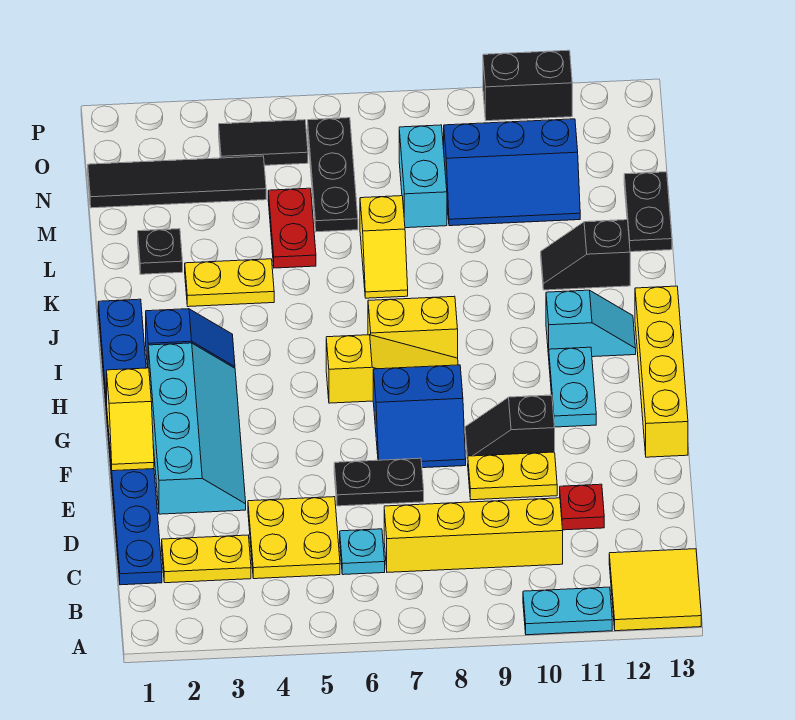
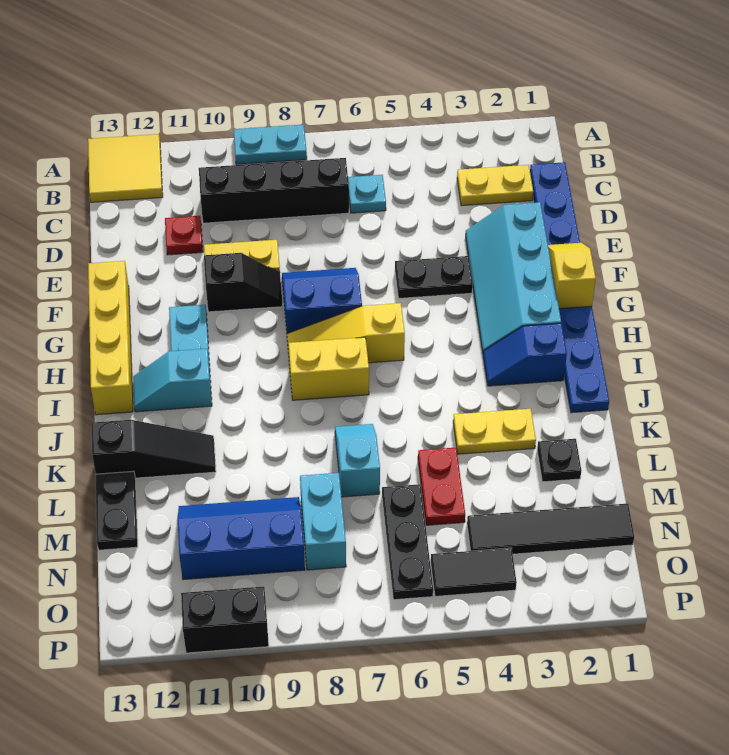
cyan 1x2 plate [523,587,612,635] -> cyan 1x2 plate moved to [233,125,307,165]
yellow 2x2 plate [248,497,340,579] -> none
yellow 1x4 brick [384,498,563,572] -> black 1x4 brick [199,158,349,223]
black 1x2 plate [334,458,424,506] -> black 1x2 plate moved to [395,256,473,298]
yellow 1x2 slope [360,196,408,298] -> cyan 1x2 slope [335,424,380,497]
black 1x2 slope [541,220,630,290] -> black 1x3 slope [92,420,216,478]

